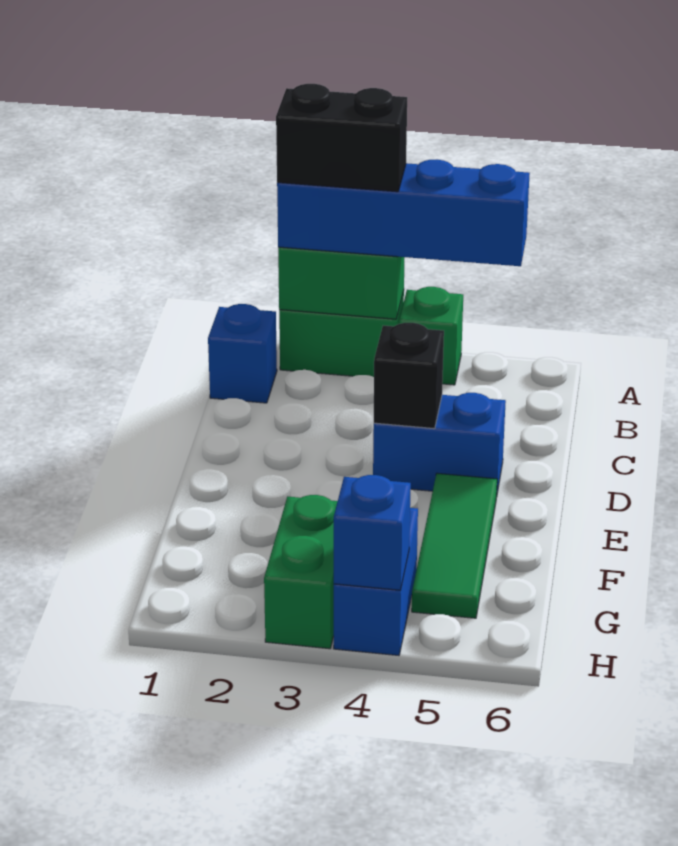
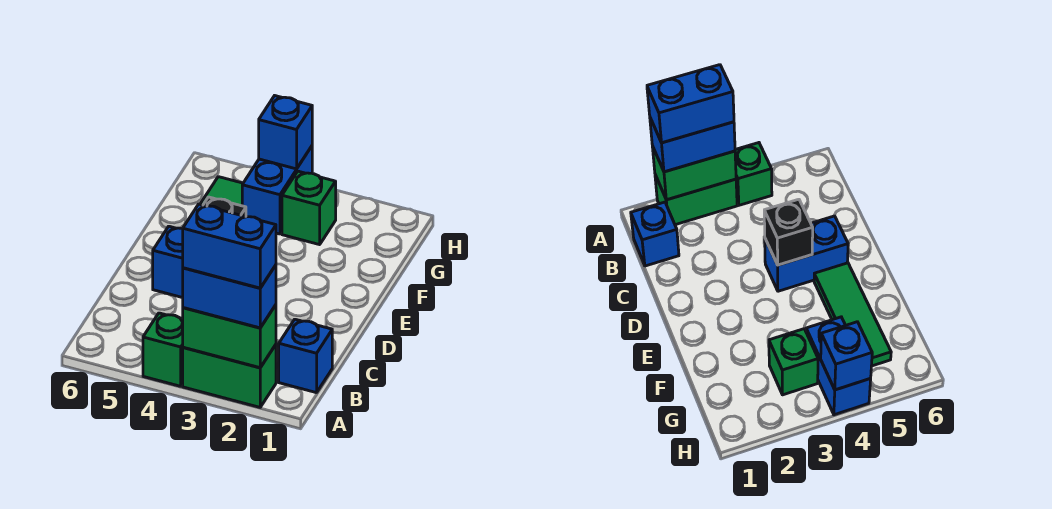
blue 1x4 brick [277,160,530,266] -> blue 1x2 brick [183,265,276,328]
black 1x2 brick [276,84,407,192] -> blue 1x2 brick [183,204,276,288]
green 1x2 brick [264,495,338,649] -> green 1x1 brick [282,171,336,245]

